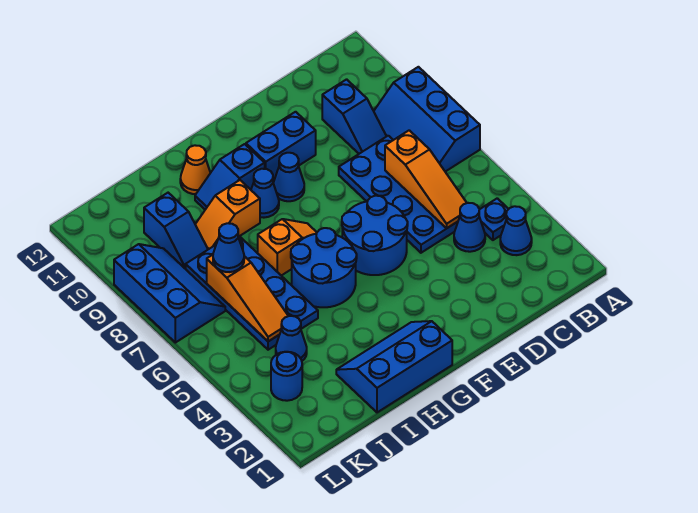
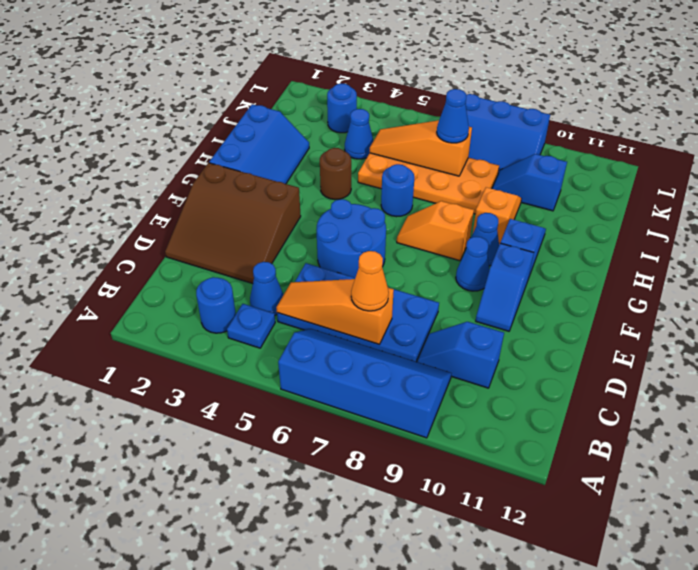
blue 2x3 slope [374,67,480,172] -> blue 2x4 slope [278,329,452,438]
blue 1x1 cone [500,206,532,255] -> blue 1x1 round brick [196,277,236,333]
none -> brown 3x3 slope [165,163,301,284]
blue 1x2 brick [246,112,316,182] -> blue 1x2 slope [476,243,534,331]
blue 2x2 round brick [291,228,357,307] -> blue 1x1 round brick [381,164,414,217]
orange 1x2 slope [258,219,317,276] -> orange 1x2 slope turned to [397,201,474,261]
none -> brown 1x1 round brick [320,148,351,199]
orange 1x1 cone [180,145,210,194] -> orange 1x1 cone moved to [351,251,389,311]
blue 2x4 plate [186,235,318,350] -> orange 2x4 plate [358,153,499,214]

